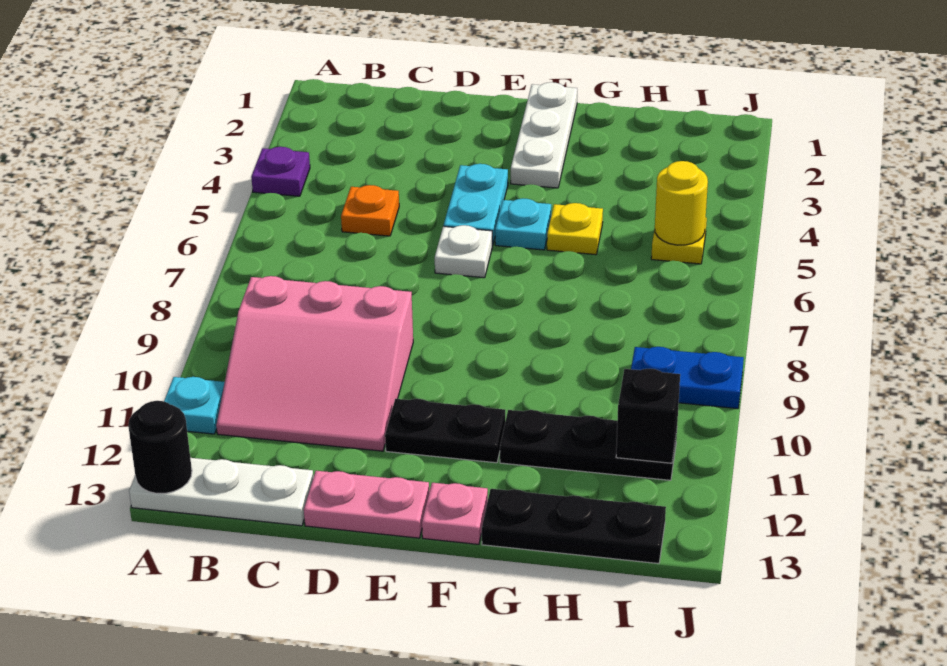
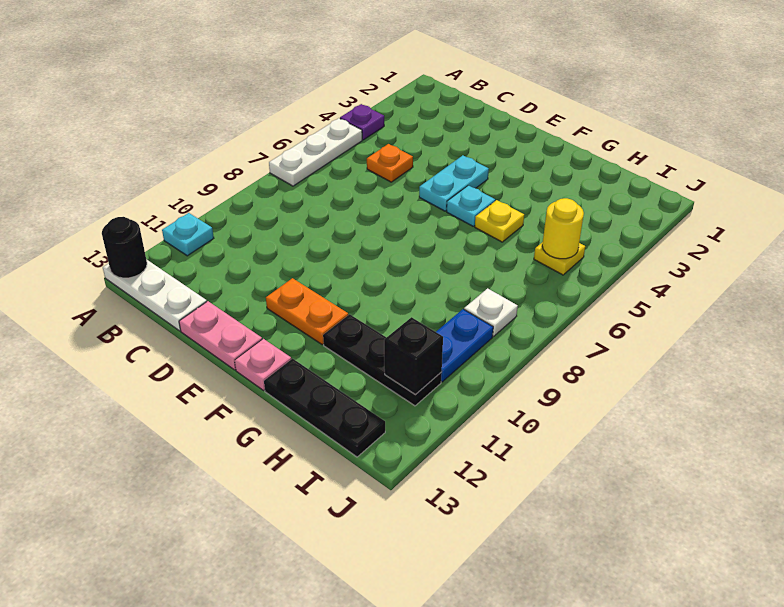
pink 3x3 slope [216,276,413,451] -> none
white 1x1 plate [435,225,492,278] -> white 1x1 plate moved to [464,288,518,337]
black 1x2 plate [385,399,505,463] -> orange 1x2 plate [266,278,348,344]
white 1x3 plate [511,82,577,188] -> white 1x3 plate moved to [269,118,362,186]
blue 1x2 plate [631,347,744,409] -> blue 1x2 plate turned to [436,309,493,382]

